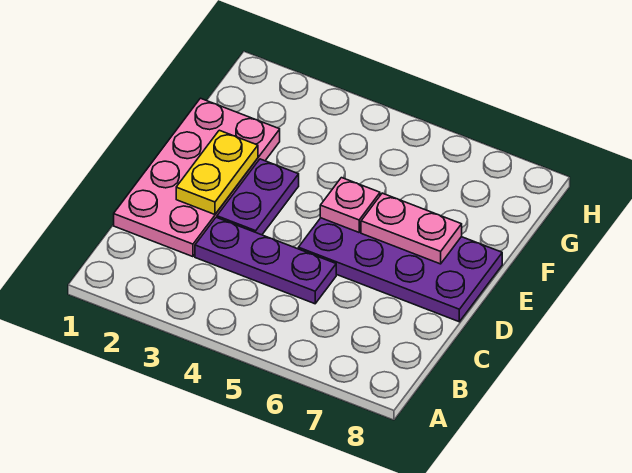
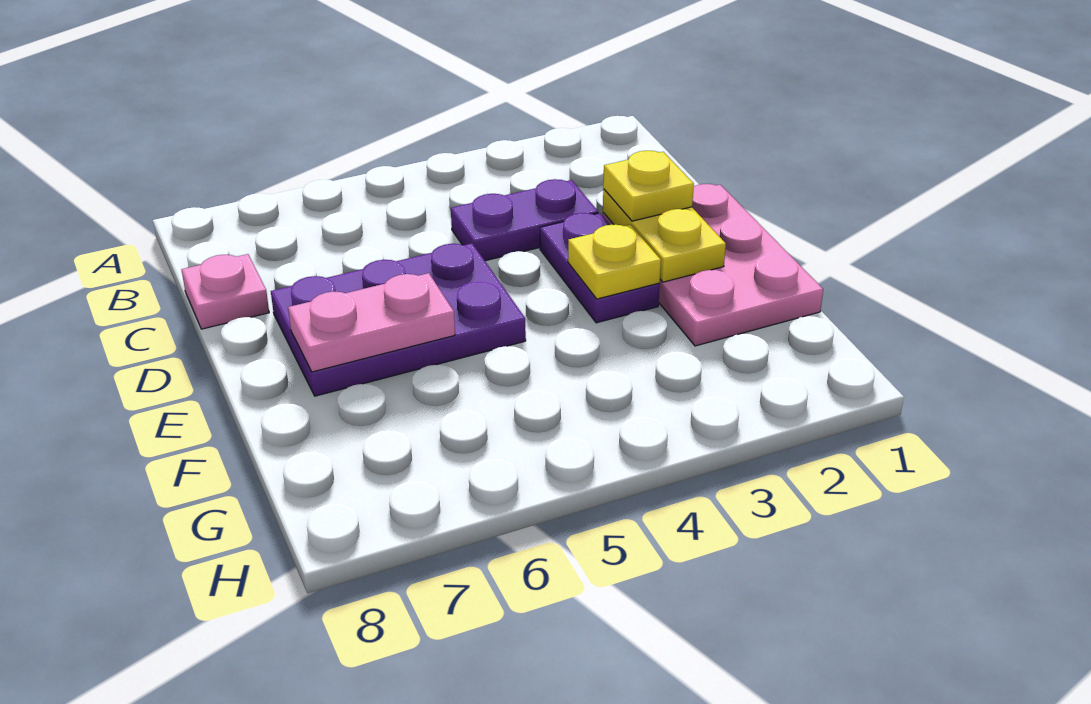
pink 2x4 plate [114,98,280,257] -> pink 2x3 plate [603,184,823,346]
purple 1x3 plate [195,217,336,304] -> purple 1x2 plate [451,179,598,261]
none -> yellow 1x1 plate [603,151,694,221]
purple 2x4 plate [298,218,502,322] -> purple 2x3 plate [271,243,526,396]
none -> yellow 1x1 plate [568,225,661,299]
pink 1x1 plate [320,178,380,232] -> pink 1x1 plate moved to [182,254,269,329]

